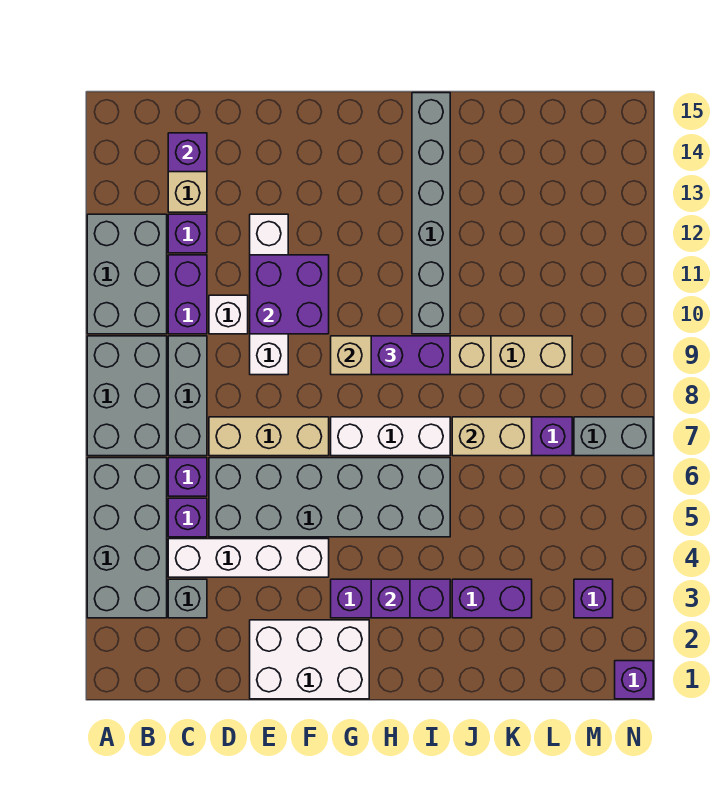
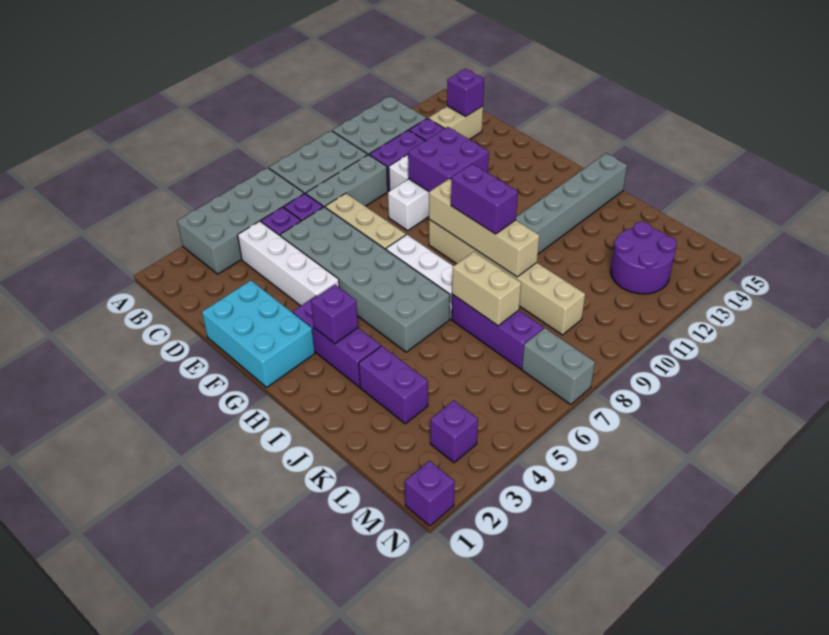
grey 1x1 brick [168,579,207,618] -> none
white 2x3 brick [250,620,369,699] -> cyan 2x3 brick [202,280,315,387]
none -> purple 2x2 round brick [611,222,677,294]

